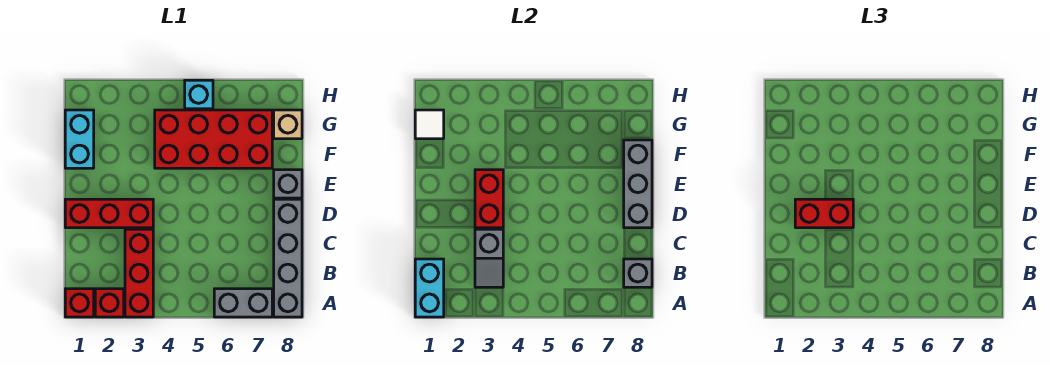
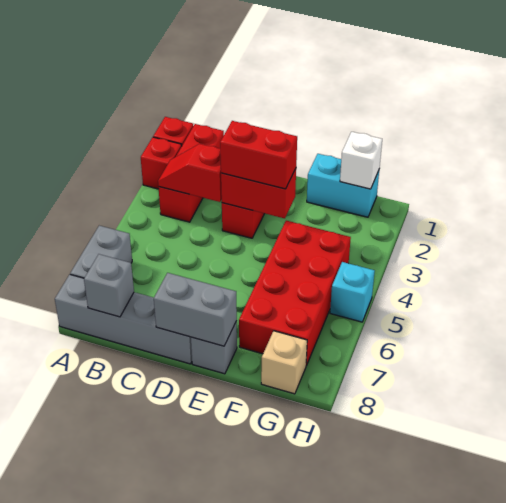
cyan 1x2 brick [415,259,444,317] -> none
red 1x3 brick [125,229,153,317] -> red 1x3 brick turned to [159,124,224,222]
grey 1x2 slope [475,229,503,287] -> red 1x2 slope [158,144,222,202]
red 1x2 brick [795,199,853,228] -> red 1x2 brick turned to [220,121,297,189]
grey 1x3 brick [624,140,652,228] -> grey 1x2 brick [154,273,237,346]
white 1x1 tile [415,110,444,139] -> white 1x1 brick [340,132,382,189]

